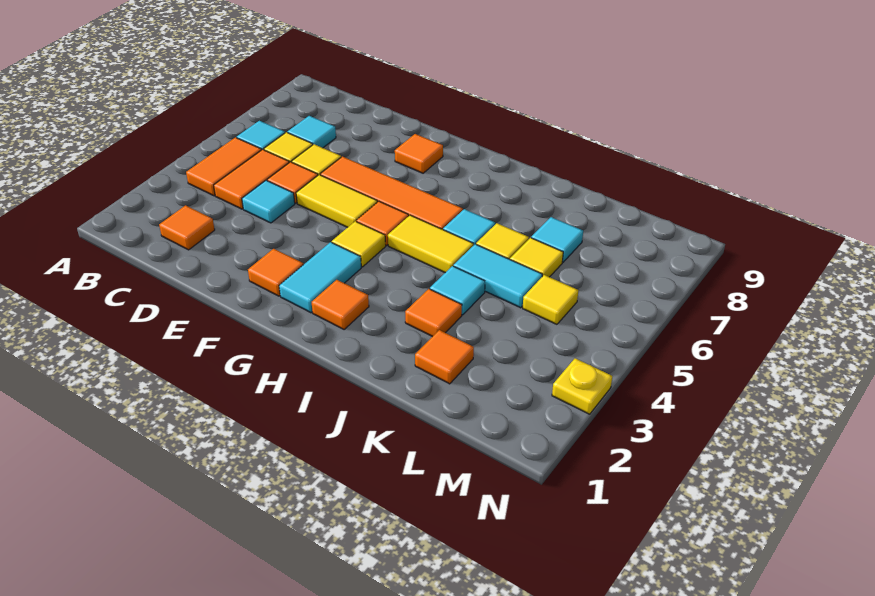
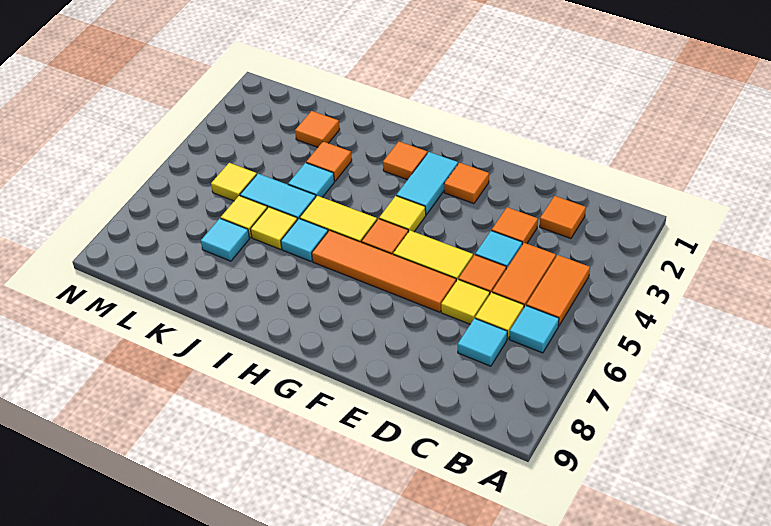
orange 1x1 tile [395,134,443,173] -> orange 1x1 tile moved to [492,207,538,245]
yellow 1x1 plate [552,358,612,414] -> none

